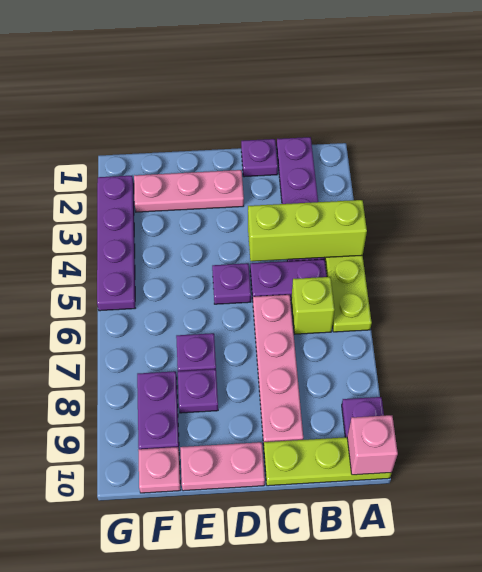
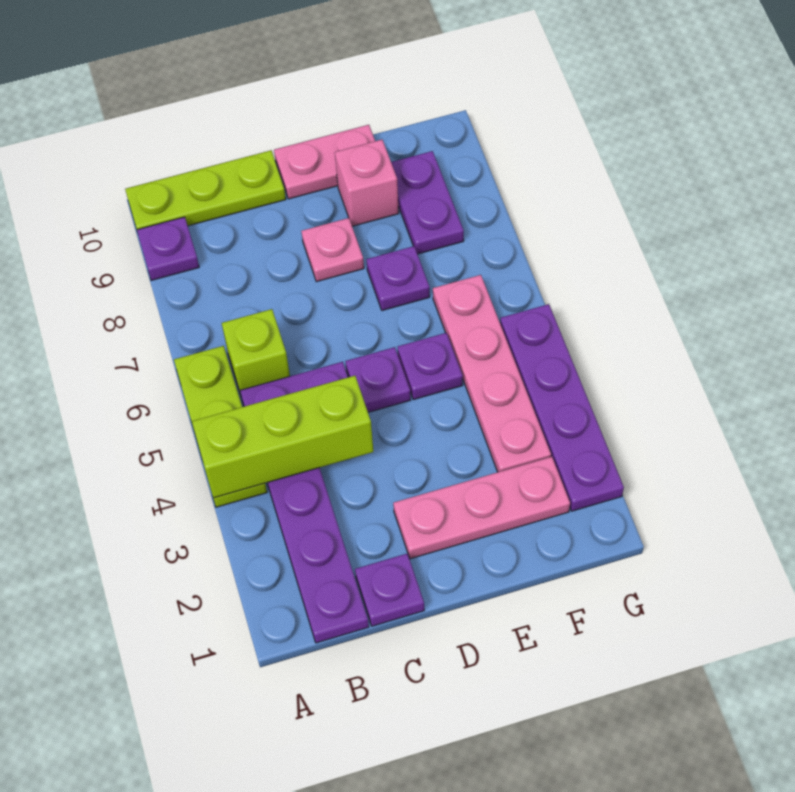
pink 1x1 brick [347,415,398,475] -> pink 1x1 brick moved to [335,140,399,226]
pink 1x4 plate [253,295,303,445] -> pink 1x4 plate moved to [433,275,551,472]
purple 1x1 plate [178,369,218,413] -> purple 1x1 plate moved to [398,333,463,400]
pink 1x1 plate [138,447,180,493] -> pink 1x1 plate moved to [301,218,364,282]

